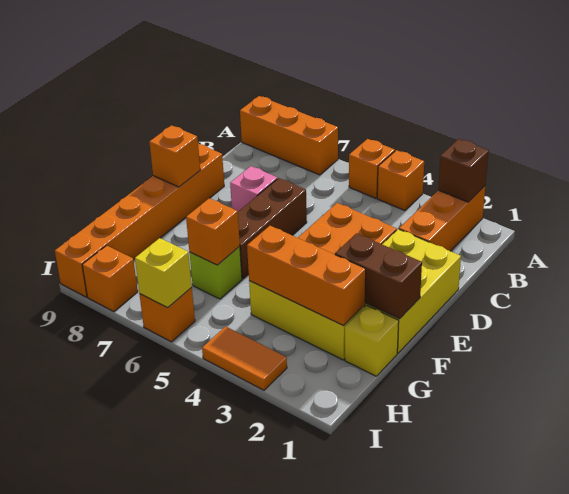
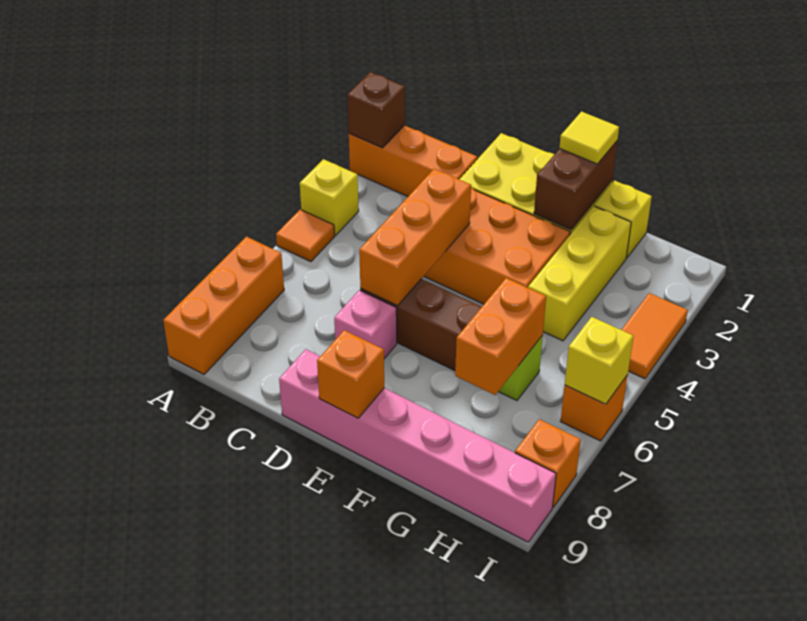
orange 1x1 brick [377,150,424,211] -> yellow 1x1 brick [300,159,359,235]
orange 1x1 brick [349,139,395,198] -> orange 1x1 tile [276,210,335,262]
orange 1x6 brick [55,144,224,297] -> pink 1x6 brick [279,349,556,542]
none -> yellow 1x1 tile [560,112,619,164]
orange 1x3 brick [247,226,366,326] -> orange 1x3 brick moved to [359,169,471,306]
orange 1x1 brick [186,198,240,265] -> orange 1x2 brick [455,278,546,395]

